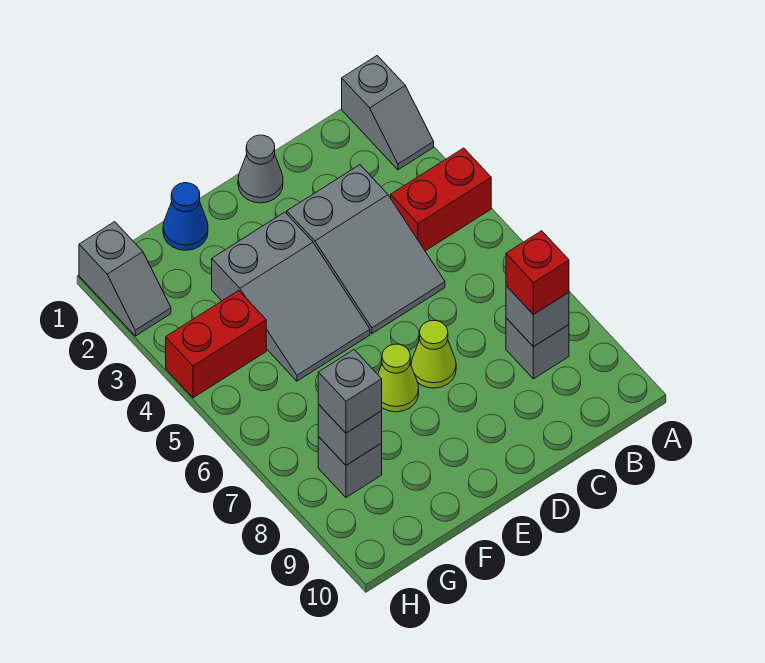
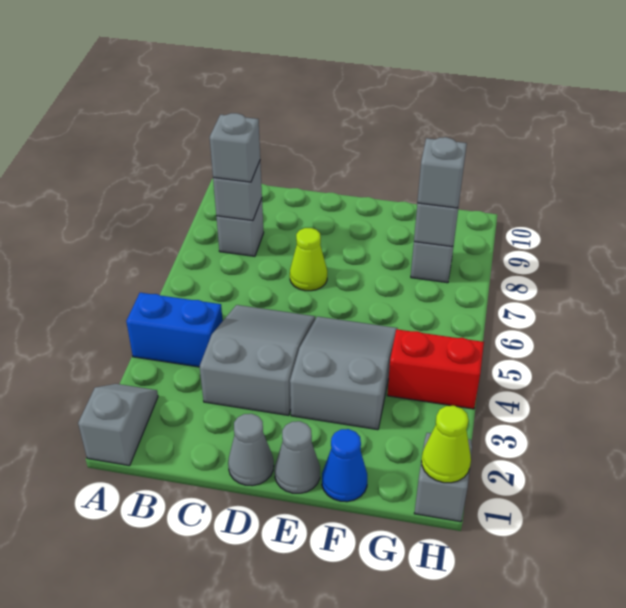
red 1x2 brick [391,148,491,251] -> blue 1x2 brick [126,293,223,367]
red 1x1 brick [506,231,569,315] -> grey 1x1 brick [210,113,260,182]
none -> grey 1x1 cone [275,421,320,493]
lime 1x1 cone [378,344,419,412] -> lime 1x1 cone moved to [422,406,471,483]

